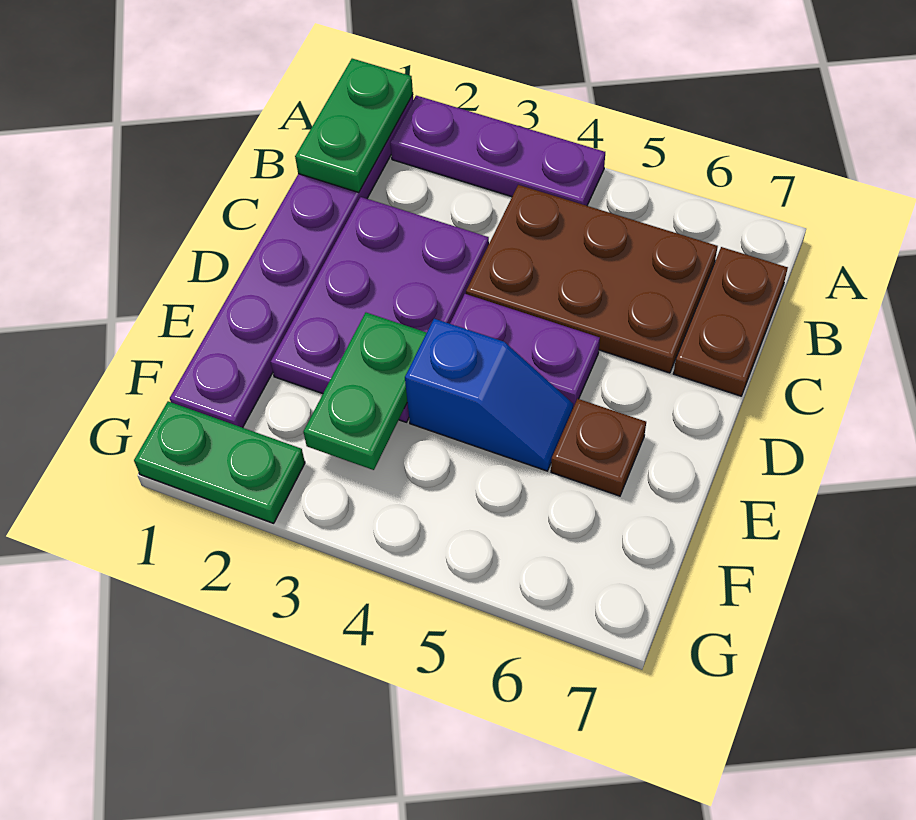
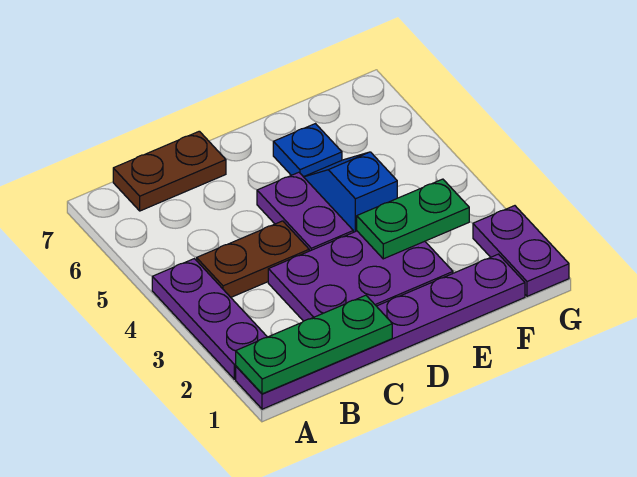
green 1x2 plate [295,59,413,193] -> green 1x3 plate [236,295,392,394]
brown 2x3 plate [466,185,718,373] -> brown 1x2 plate [197,221,309,297]
brown 1x1 plate [551,399,646,496] -> blue 1x1 plate [273,124,342,177]
green 1x2 plate [134,401,305,523] -> purple 1x2 plate [473,206,569,296]

